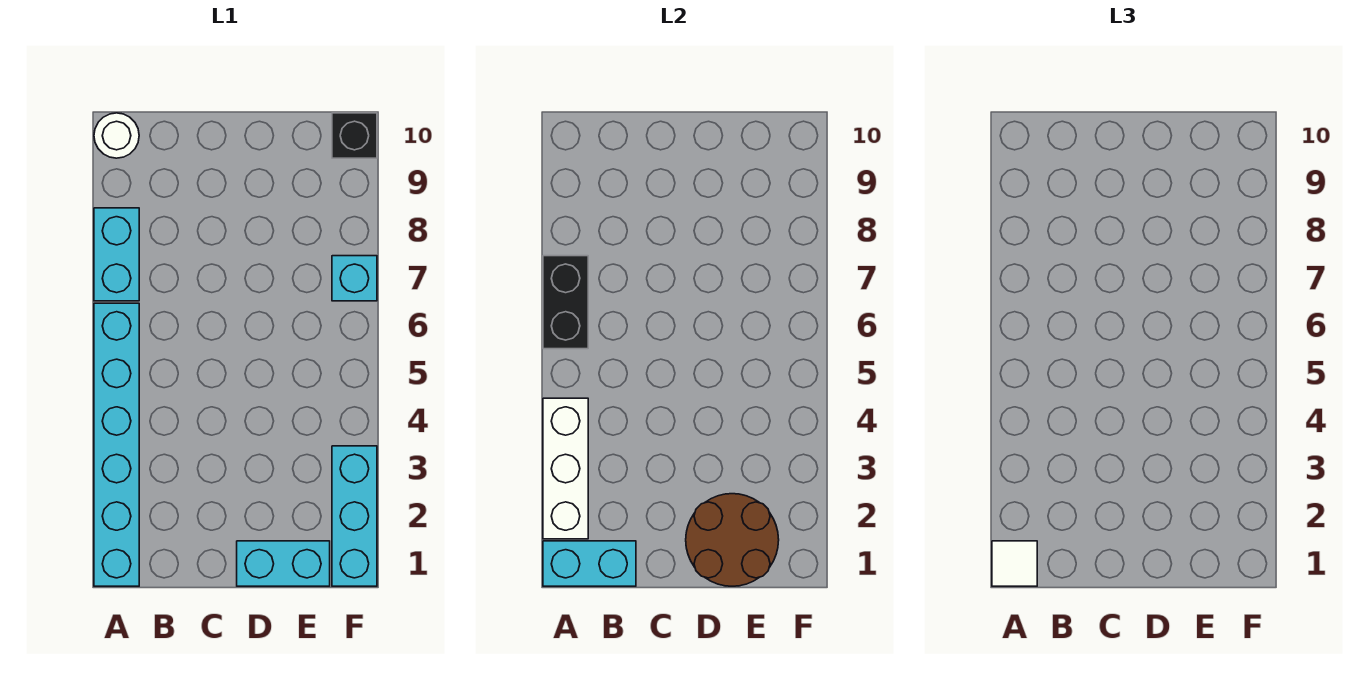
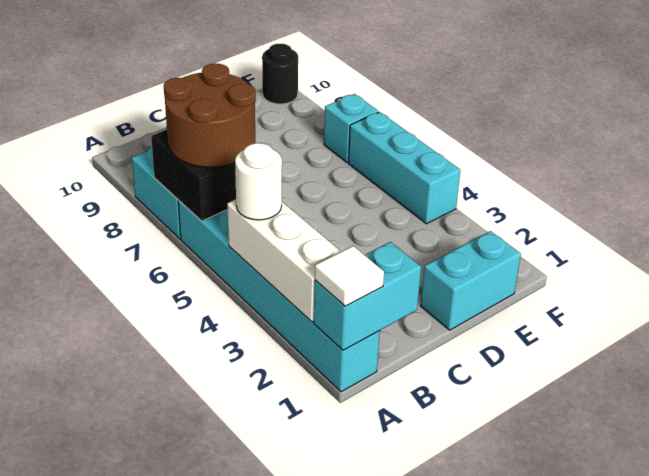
white 1x1 round brick [94,113,139,158] -> white 1x1 round brick moved to [235,143,282,220]
brown 2x2 round brick [686,494,779,586] -> brown 2x2 round brick moved to [164,63,256,167]
cyan 1x3 brick [332,446,377,586] -> cyan 1x3 brick moved to [348,112,461,224]
black 1x1 brick [332,113,377,158] -> black 1x1 round brick [262,44,298,104]

